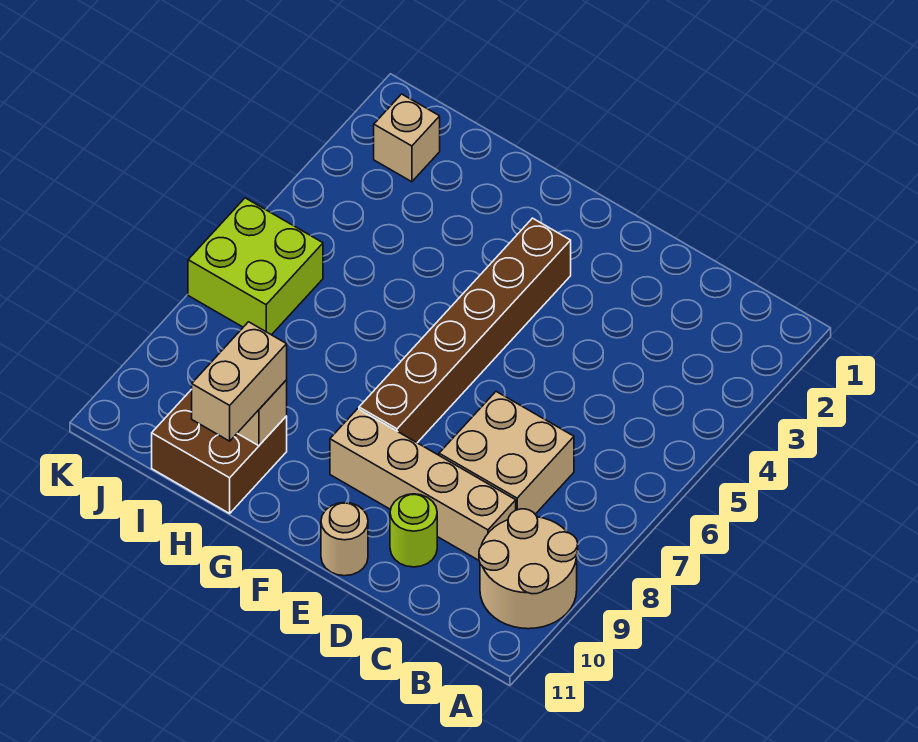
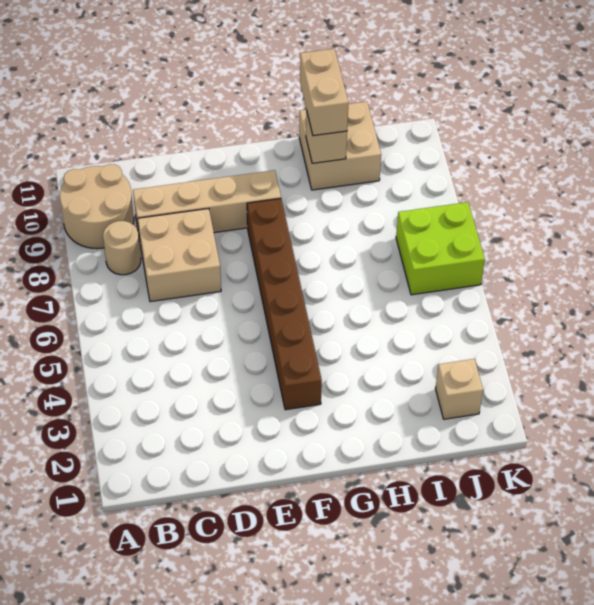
lime 1x1 round brick [390,494,437,567] -> none
tan 1x1 round brick [321,503,368,576] -> tan 1x1 round brick moved to [103,221,141,275]
brown 2x2 brick [152,389,287,513] -> tan 2x2 brick [299,102,381,190]

